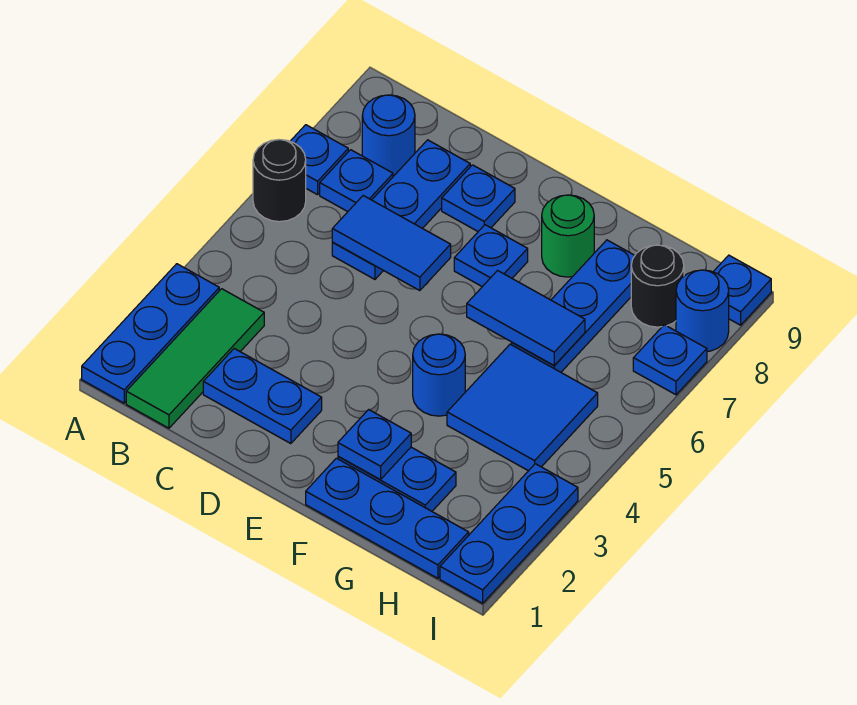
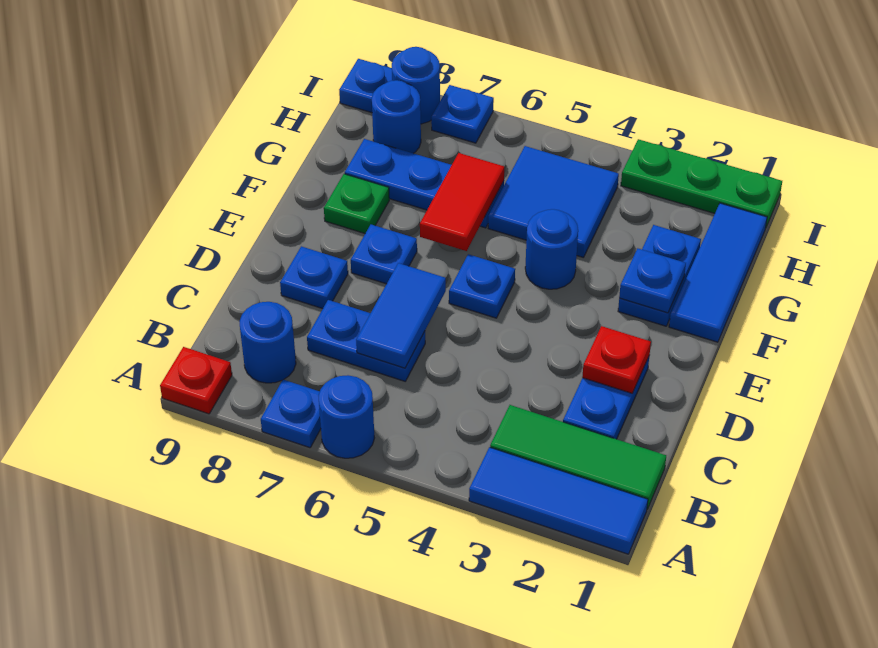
blue 1x3 plate [82,264,219,403] -> blue 1x3 tile [469,447,648,554]
black 1x1 round brick [253,140,306,222] -> blue 1x1 round brick [318,375,374,458]
none -> red 1x1 plate [160,347,232,414]
blue 1x1 plate [320,150,393,212] -> blue 1x1 plate moved to [449,254,515,318]
blue 1x3 plate [332,140,470,279] -> blue 1x2 plate [307,300,425,381]
none -> red 1x1 plate [582,326,651,393]
blue 1x3 plate [306,458,469,578] -> blue 1x3 tile [669,203,767,342]
blue 1x2 tile [467,271,585,366] -> red 1x2 tile [420,153,504,251]
green 1x1 round brick [542,195,594,277] -> green 1x1 plate [324,174,389,233]
black 1x1 round brick [631,245,684,327] -> blue 1x1 round brick [372,80,421,153]
blue 1x3 plate [440,464,578,603] -> green 1x3 plate [621,139,782,227]

